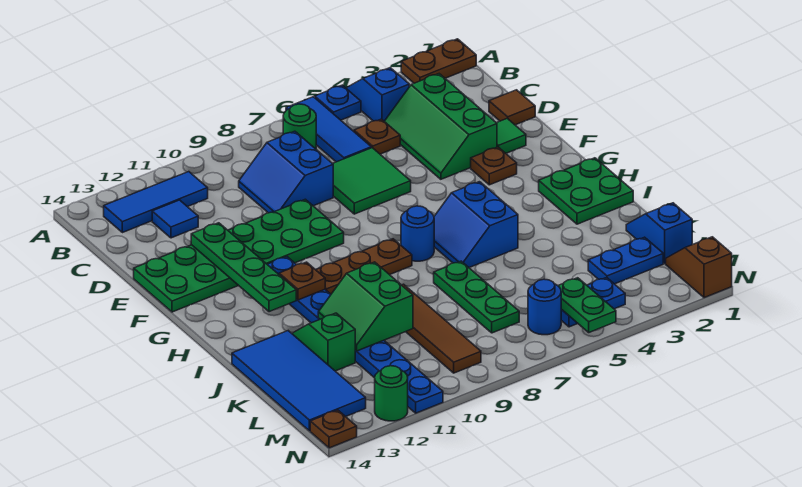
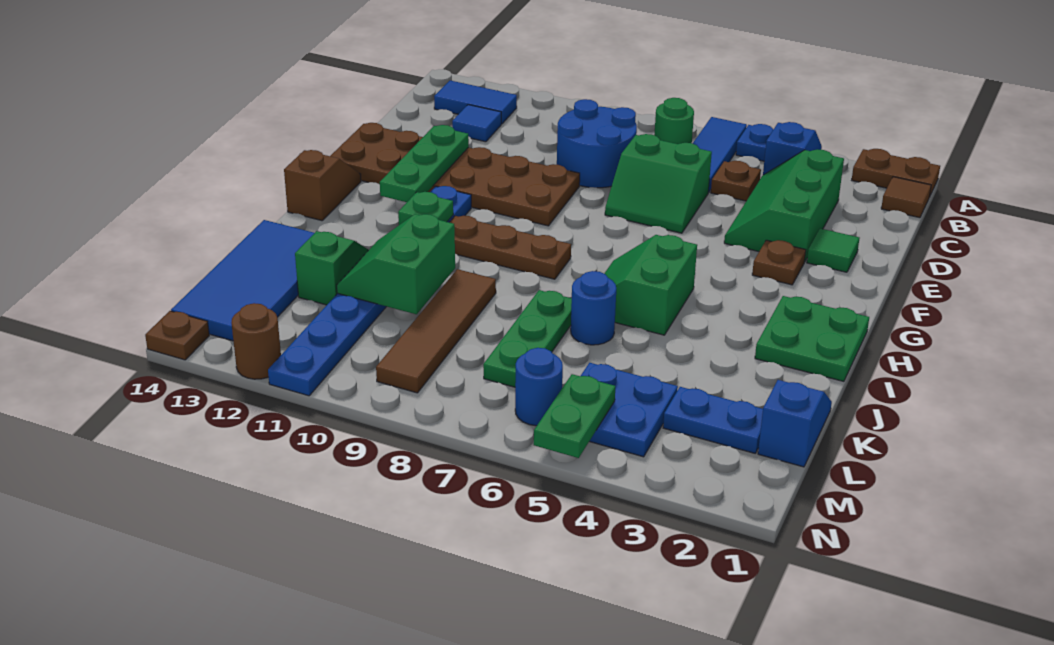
blue 1x3 tile [104,172,208,233] -> blue 1x2 tile [434,81,517,124]
blue 2x2 slope [239,131,333,213] -> blue 2x2 round brick [557,99,637,188]
brown 1x1 tile [489,90,535,125] -> brown 1x1 tile moved to [881,177,931,218]
green 2x2 tile [333,148,411,214] -> green 2x2 slope [605,134,712,233]
green 2x6 plate [134,199,344,312] -> brown 2x6 plate [331,123,580,226]
green 1x4 plate [191,223,296,312] -> green 1x3 plate [380,125,469,202]
blue 2x2 slope [434,182,518,268] -> green 2x2 slope [604,235,697,335]
blue 1x1 round brick [401,206,434,261] -> blue 1x1 round brick moved to [571,271,616,345]
brown 1x1 plate [279,262,325,300] -> green 1x1 plate [398,192,453,225]
brown 1x2 slope [666,237,732,298] -> brown 1x2 slope moved to [284,150,361,221]
blue 1x2 plate [561,278,625,327] -> blue 2x2 plate [581,363,678,457]
green 1x1 round brick [375,366,408,421] -> brown 1x1 round brick [231,303,281,379]

